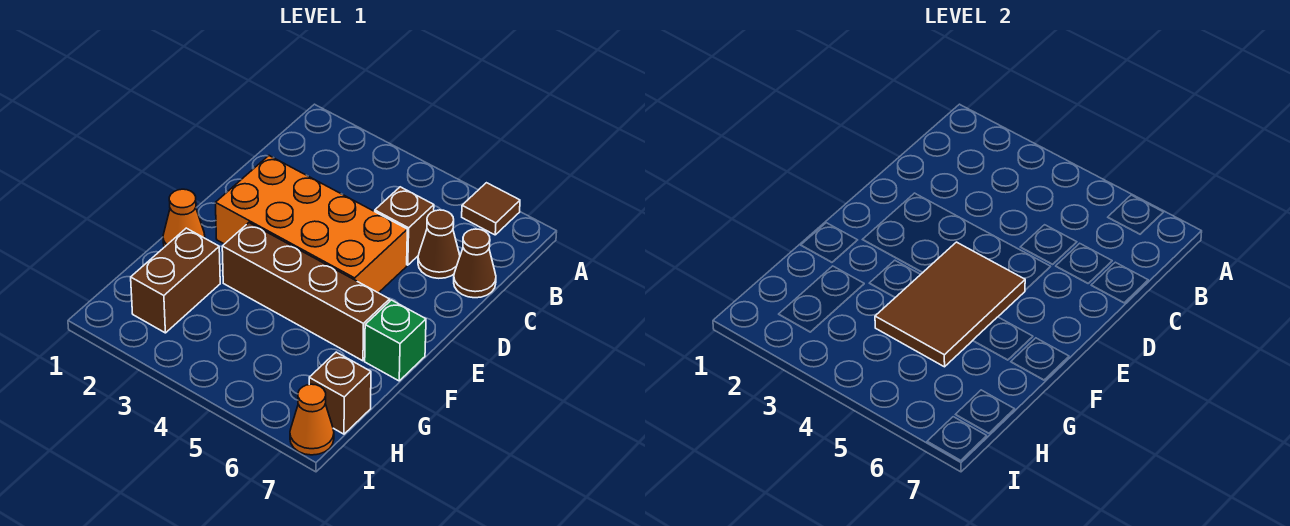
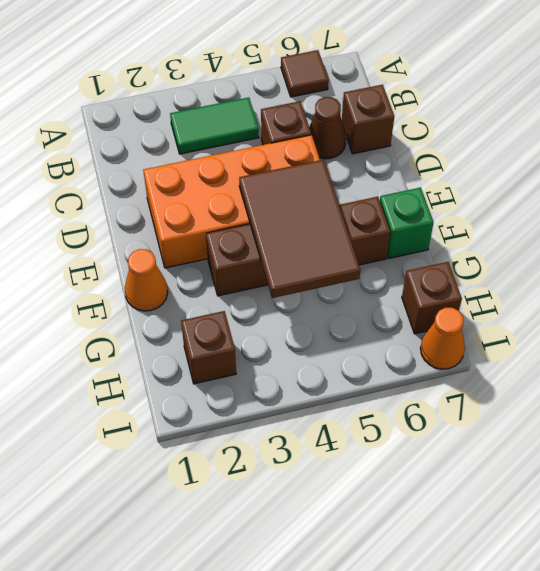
none -> green 1x2 tile [170,97,259,154]
brown 1x1 cone [454,229,496,298] -> brown 1x1 brick [342,85,394,154]
brown 1x2 brick [131,228,220,333] -> brown 1x1 brick [181,311,236,384]

